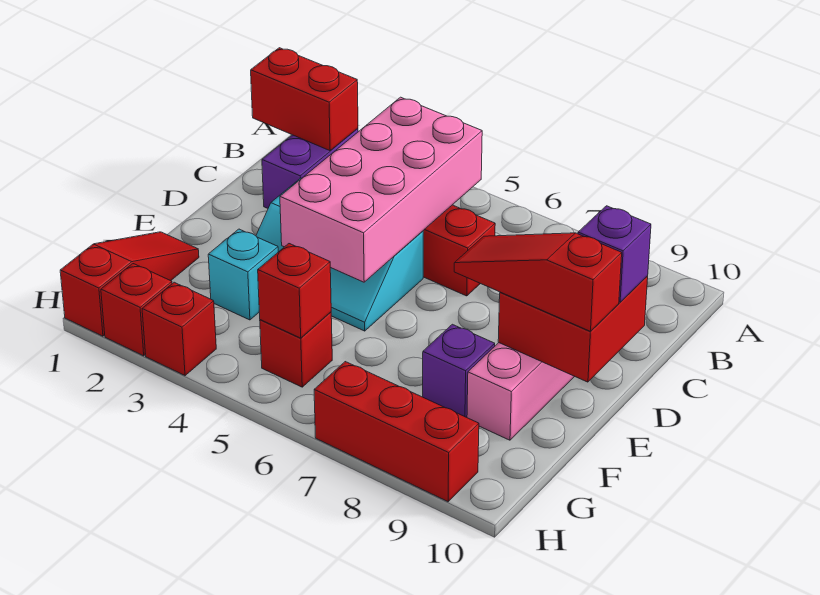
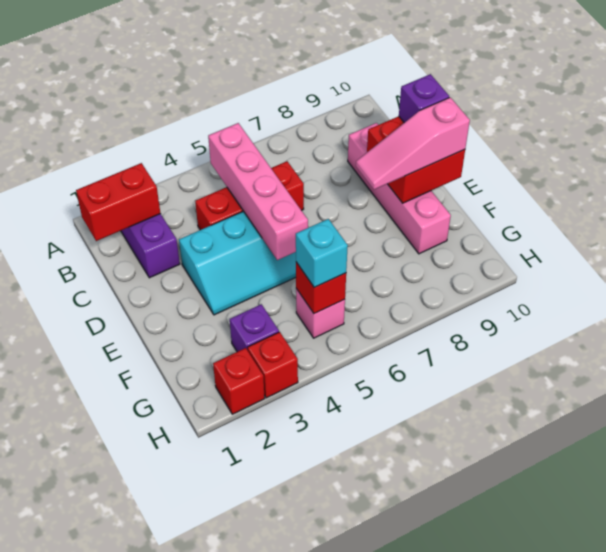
pink 2x4 brick [280,97,482,282] -> pink 1x4 brick [208,123,308,260]
red 1x3 slope [454,233,622,331] -> pink 1x3 slope [356,97,470,190]
red 1x3 slope [60,232,199,336] -> none
cyan 1x1 brick [208,229,278,320] -> cyan 1x1 brick moved to [296,219,348,287]
purple 1x1 brick [423,324,495,417] -> purple 1x1 brick moved to [230,304,279,352]
red 1x1 brick [260,312,332,387] -> pink 1x1 brick [296,289,345,338]
red 1x3 brick [314,362,479,502] -> none

